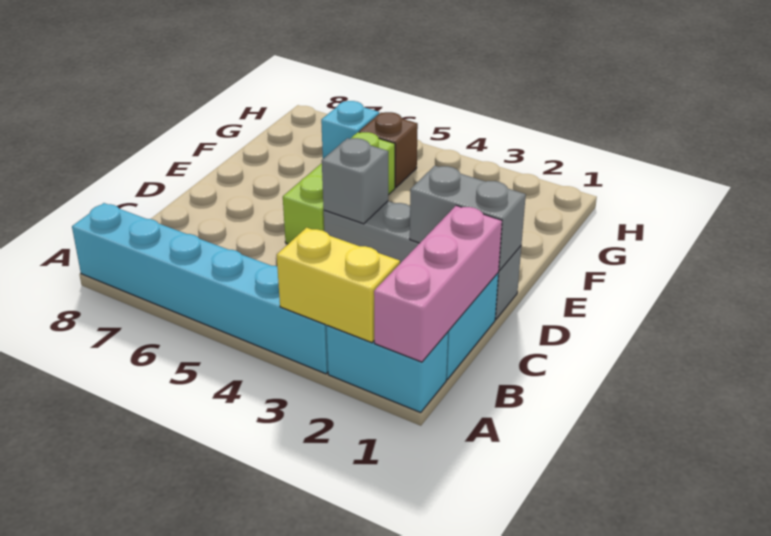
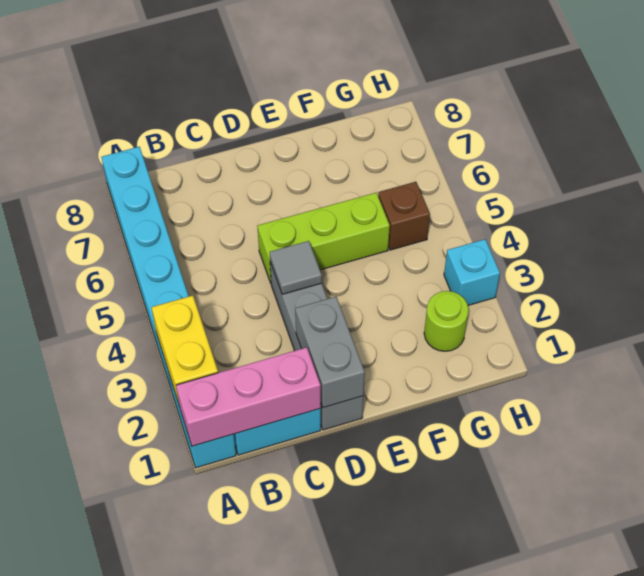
grey 1x1 brick [322,138,388,224] -> grey 1x1 tile [270,241,322,294]
none -> lime 1x1 round brick [424,291,469,351]
cyan 1x1 brick [321,101,379,159] -> cyan 1x1 brick moved to [444,239,500,305]

